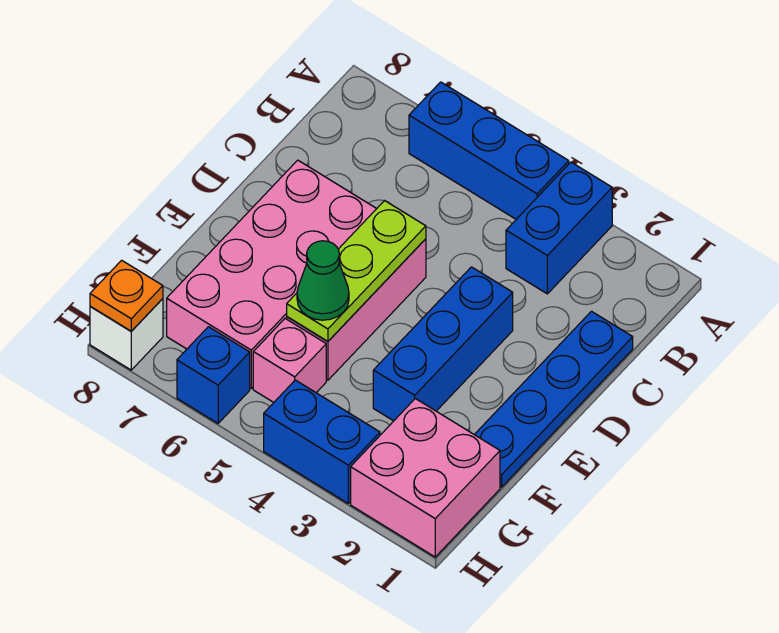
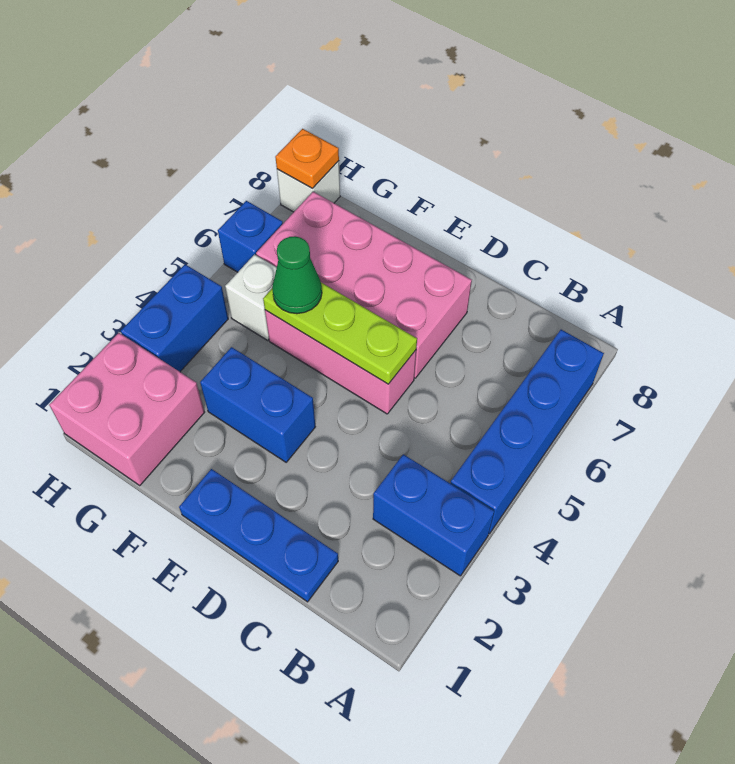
blue 1x3 brick [409,82,569,219] -> blue 1x4 brick [450,330,604,534]
blue 1x4 plate [474,311,633,487] -> blue 1x3 plate [179,469,338,602]
blue 1x3 brick [373,267,513,421] -> blue 1x2 brick [200,347,315,462]
pink 1x1 brick [253,319,326,402] -> white 1x1 brick [225,254,277,340]

